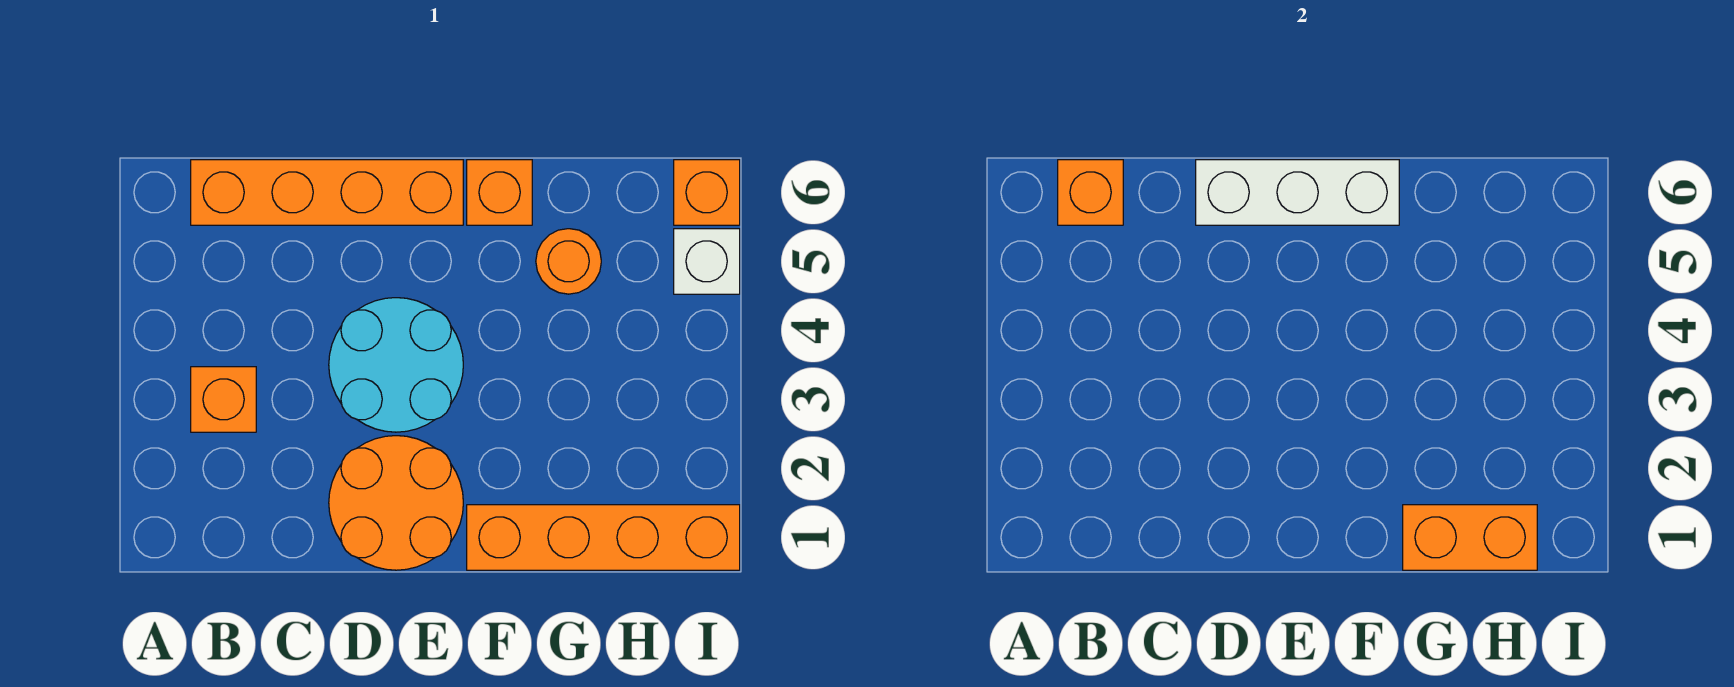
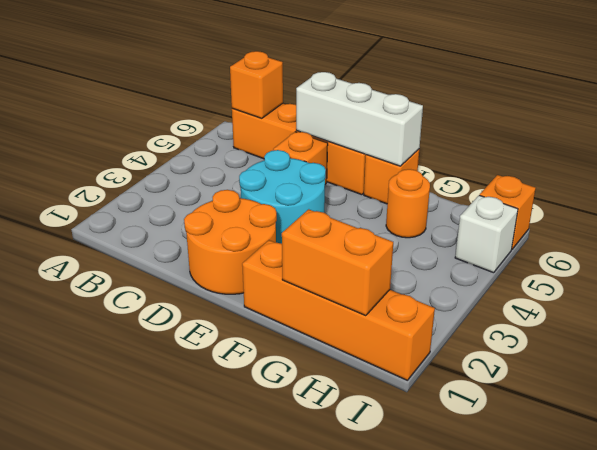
orange 1x1 brick [191,367,256,432] -> orange 1x1 brick moved to [273,132,328,184]

